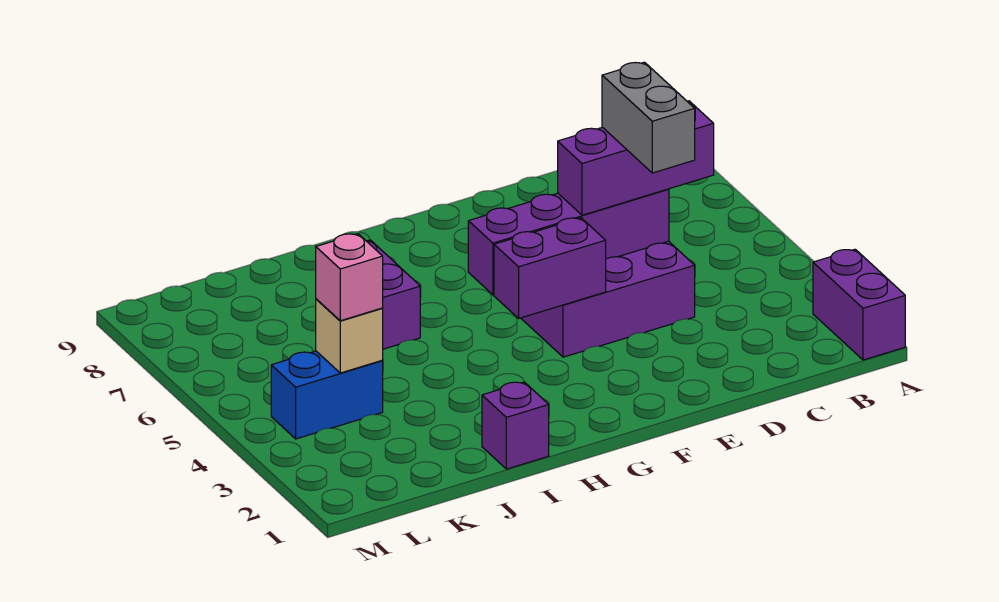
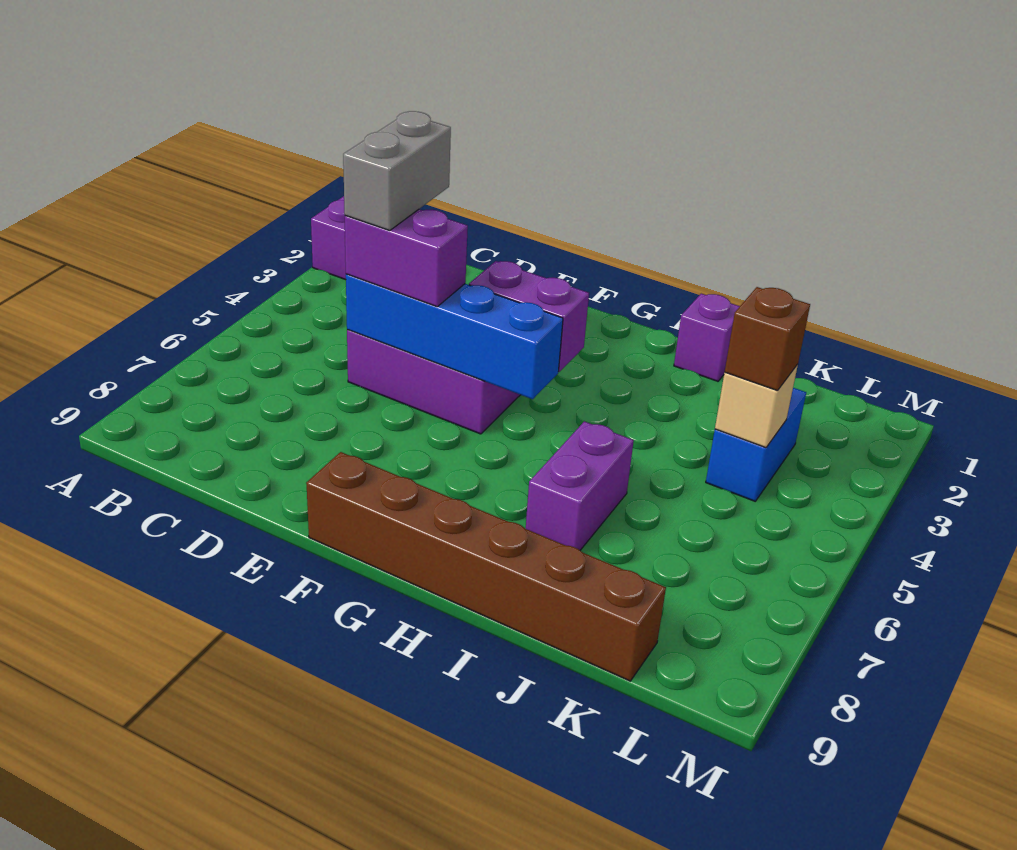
purple 1x3 brick [558,101,714,215] -> purple 1x2 brick [345,209,468,307]
purple 1x4 brick [468,189,669,295] -> blue 1x4 brick [346,274,563,399]
none -> brown 1x6 brick [306,452,666,681]
blue 1x2 brick [271,351,383,439] -> blue 1x2 brick turned to [706,388,806,501]
pink 1x1 brick [316,234,383,321] -> brown 1x1 brick [725,287,810,391]

